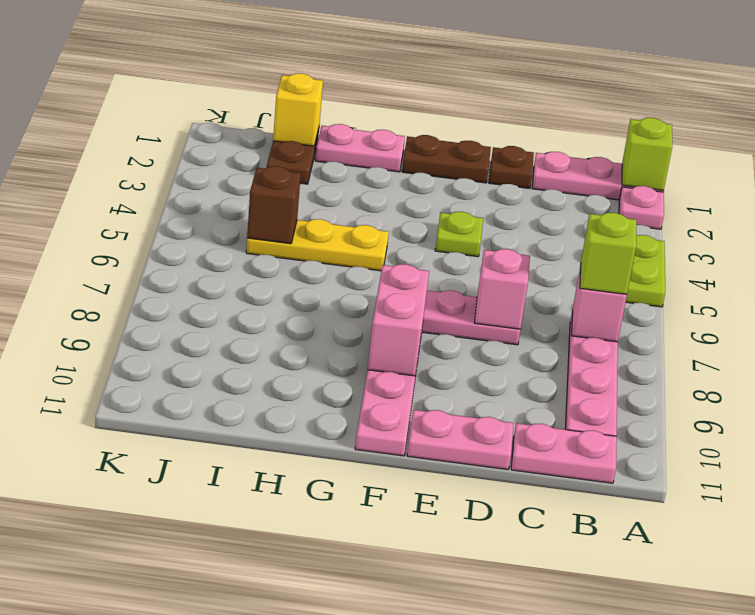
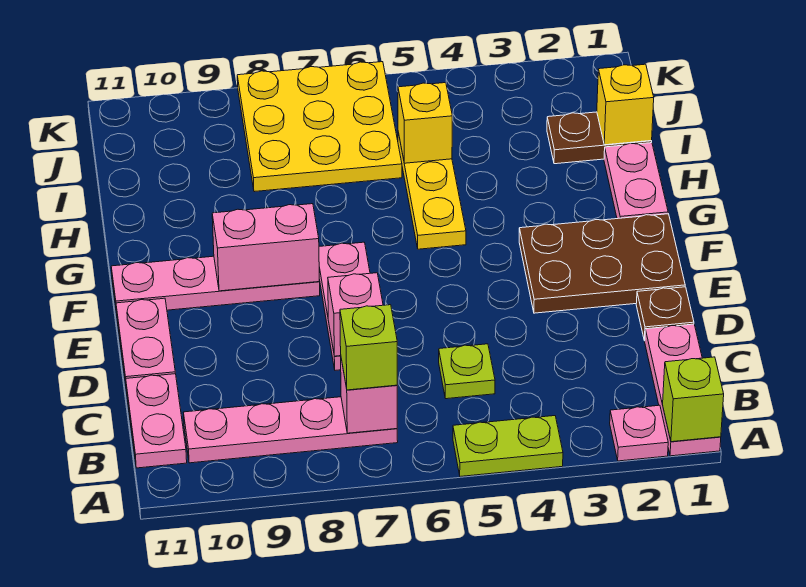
brown 1x2 plate [402,135,491,183] -> brown 2x3 plate [519,214,685,313]
lime 1x1 plate [435,212,483,257] -> lime 1x1 plate moved to [439,344,495,399]
brown 1x1 brick [247,166,301,244] -> yellow 1x1 brick [398,83,452,163]
none -> yellow 3x3 plate [237,62,402,192]

